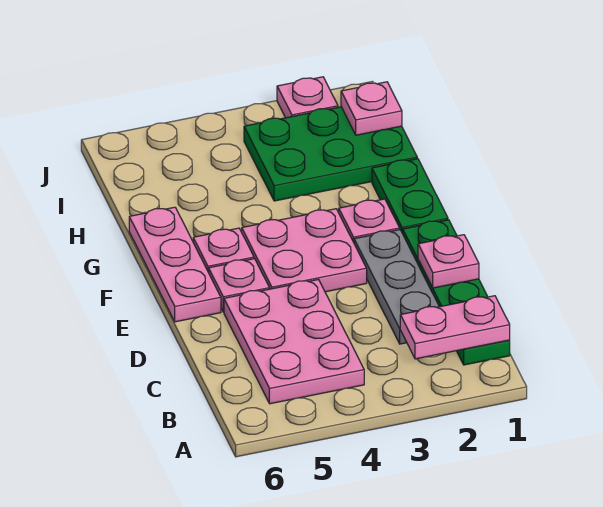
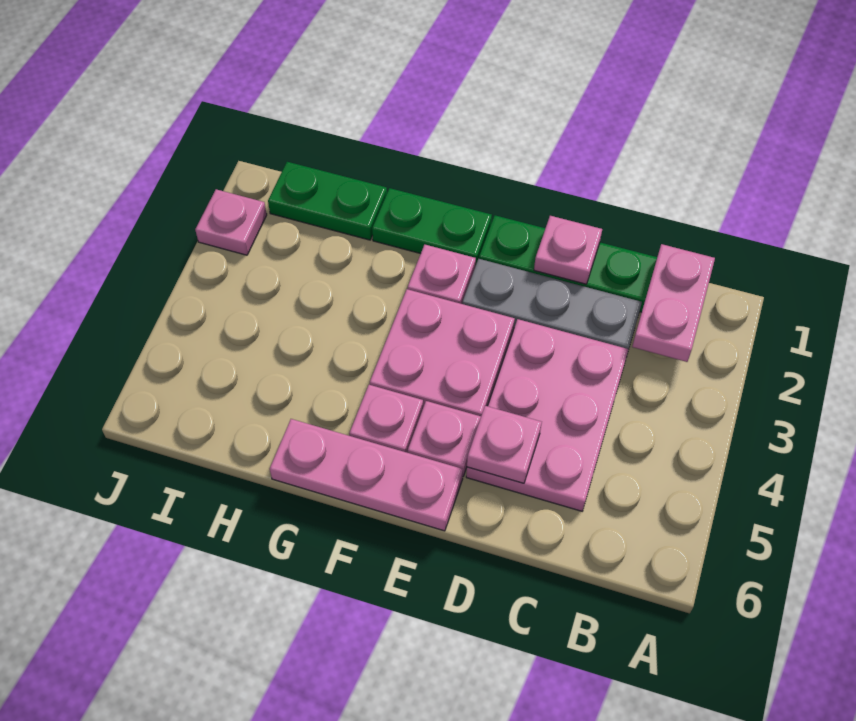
pink 2x3 plate [224,280,364,404] -> pink 2x3 plate turned to [466,319,629,511]
green 2x3 plate [244,107,417,201] -> green 1x2 plate [268,162,387,240]
pink 1x1 plate [341,82,402,135] -> pink 1x1 plate moved to [467,406,542,483]

